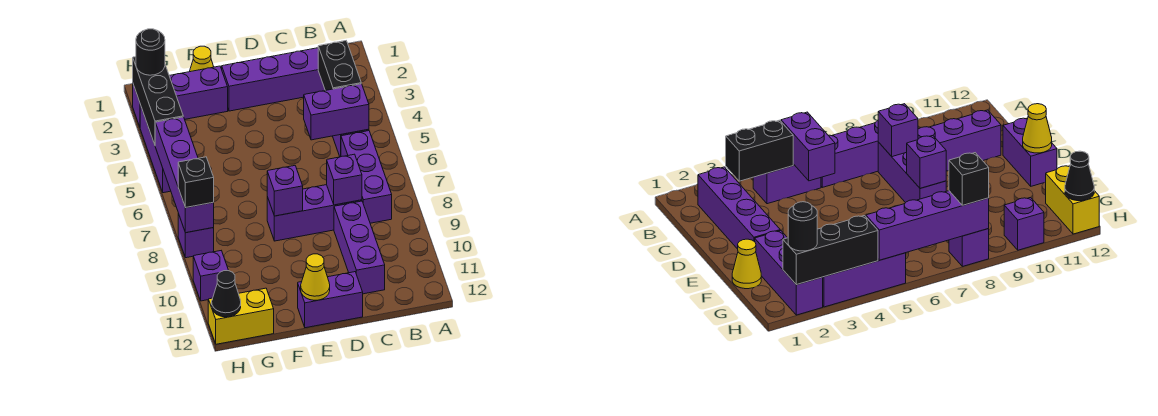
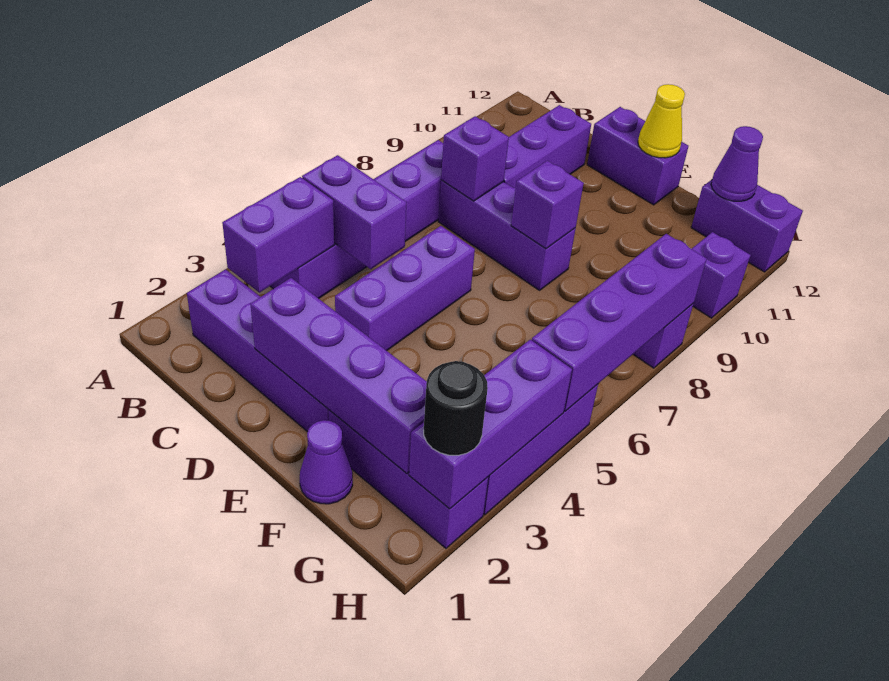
black 1x2 brick [318,41,361,90] -> purple 1x2 brick [222,177,334,292]
none -> purple 1x4 brick [250,278,427,473]
none -> purple 1x3 brick [335,226,475,351]
yellow 1x1 cone [189,46,214,72] -> purple 1x1 cone [300,420,353,504]
yellow 1x2 brick [208,288,274,344] -> purple 1x2 brick [691,180,803,272]
none -> purple 1x1 cone [711,126,763,201]
black 1x3 brick [133,57,183,145] -> purple 1x3 brick [409,340,572,509]
black 1x1 brick [178,157,214,208] -> none
black 1x1 cone [212,271,241,317] -> none

